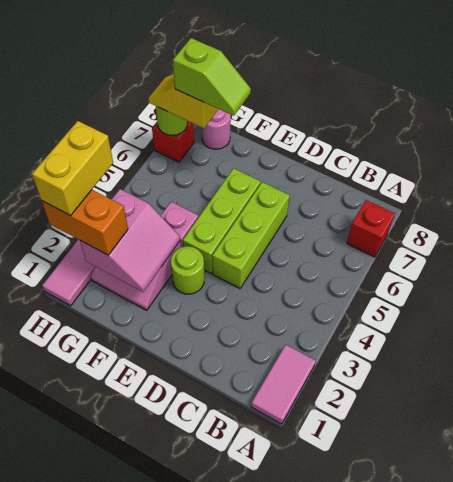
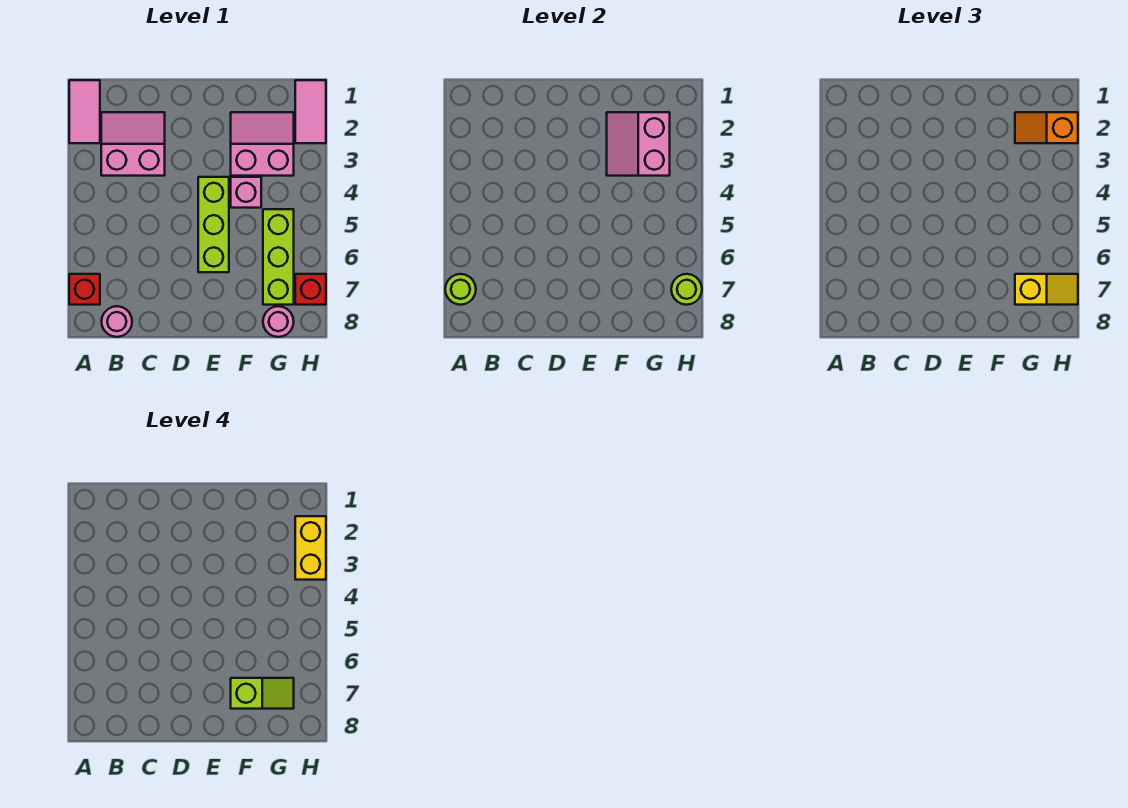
none -> pink 2x2 slope [101,112,165,176]
none -> pink 1x1 round brick [102,306,132,337]
lime 1x3 brick [212,182,290,288] -> lime 1x3 brick moved to [263,209,294,305]
lime 1x1 round brick [171,246,204,294] -> lime 1x1 round brick moved to [445,274,476,305]
lime 1x2 slope [173,38,251,116] -> lime 1x2 slope turned to [231,678,294,709]
orange 1x2 brick [41,190,128,255] -> orange 1x2 slope [1015,112,1078,143]

